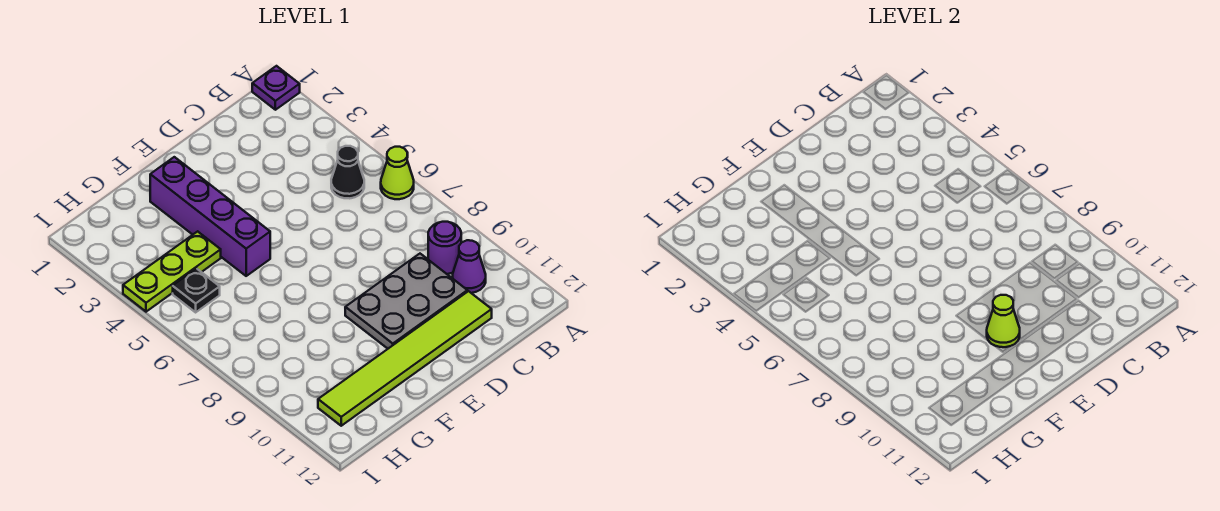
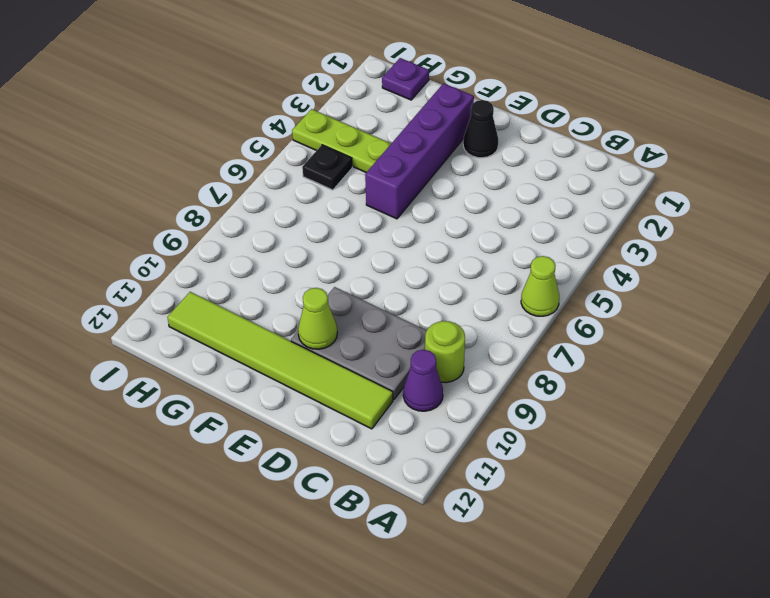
purple 1x1 plate [252,66,300,110] -> purple 1x1 plate moved to [382,58,429,100]
black 1x1 cone [331,146,364,198] -> black 1x1 cone moved to [463,100,498,158]
purple 1x1 round brick [428,222,461,274] -> lime 1x1 round brick [425,321,465,383]

